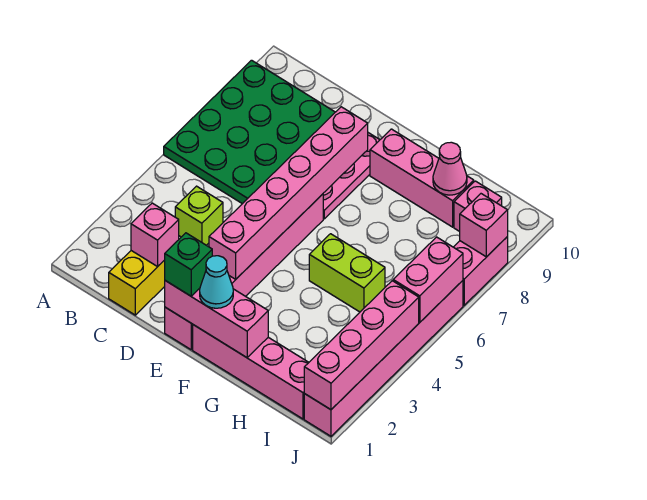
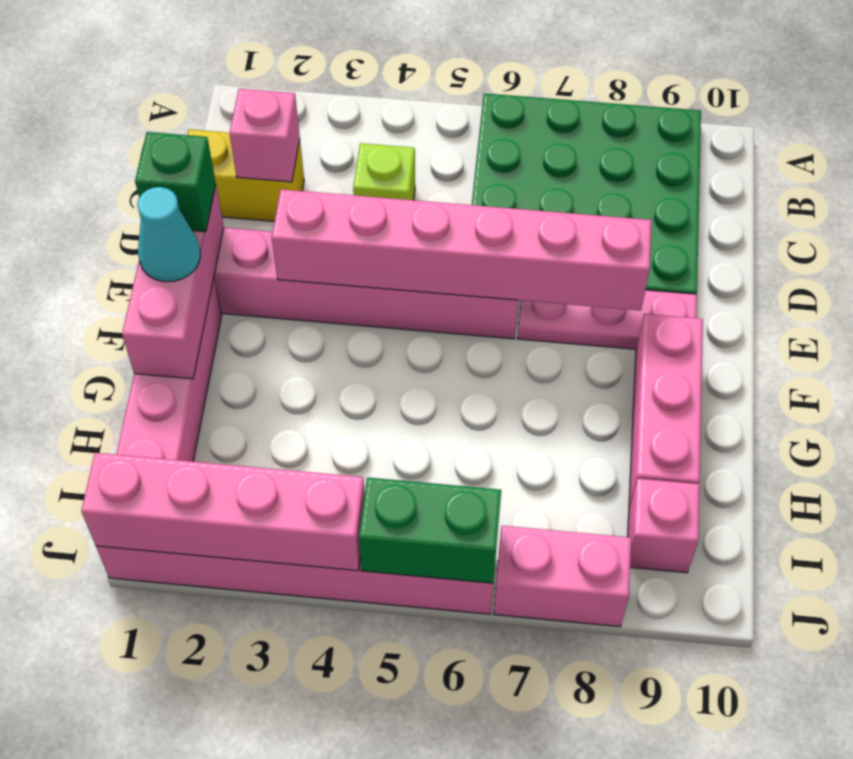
lime 1x2 brick [309,234,385,312] -> none
pink 1x1 cone [433,142,467,195] -> none
pink 1x2 brick [393,237,463,322] -> green 1x2 brick [359,478,501,583]
pink 1x1 brick [460,194,508,257] -> none

